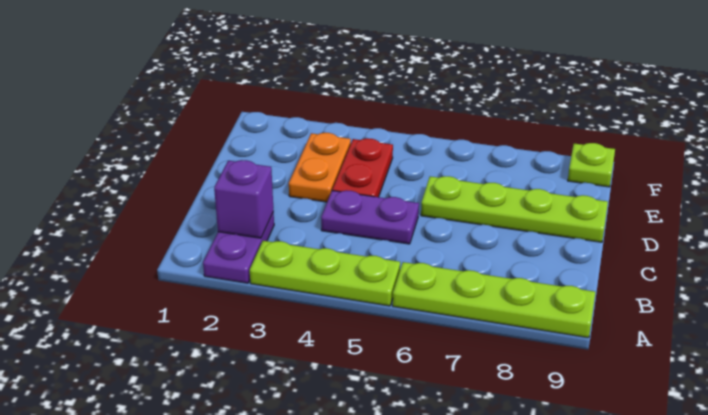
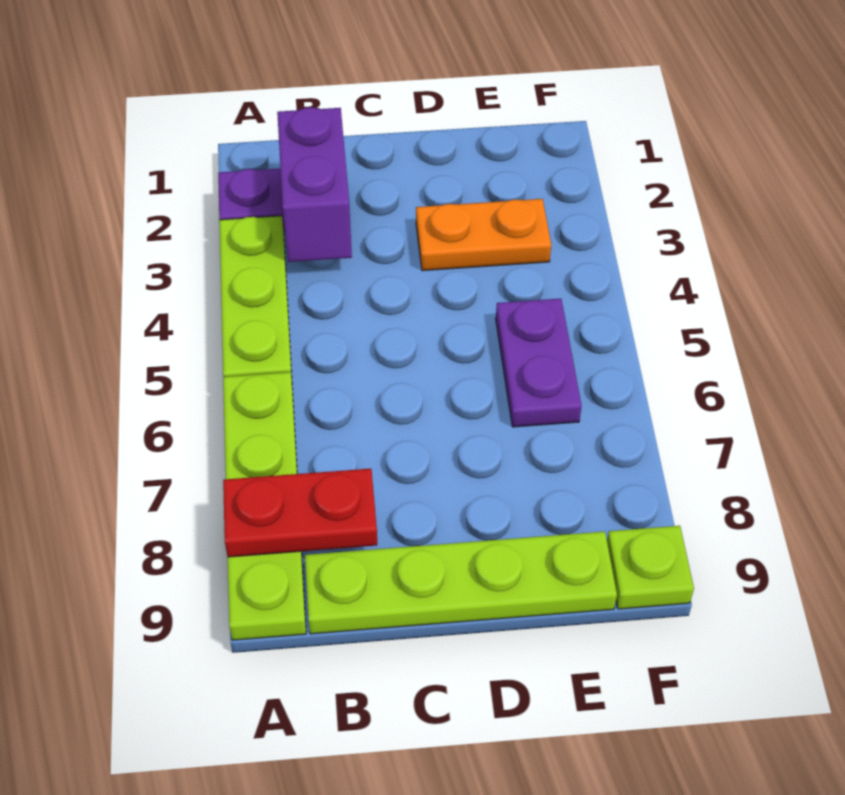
purple 1x1 brick [214,160,274,238] -> purple 1x2 brick [277,107,352,262]
purple 1x2 plate [321,190,419,244] -> purple 1x2 plate moved to [496,299,582,427]
red 1x2 plate [332,138,393,197] -> red 1x2 plate moved to [223,469,377,557]
lime 1x4 plate [421,176,608,242] -> lime 1x4 plate turned to [305,531,617,634]

